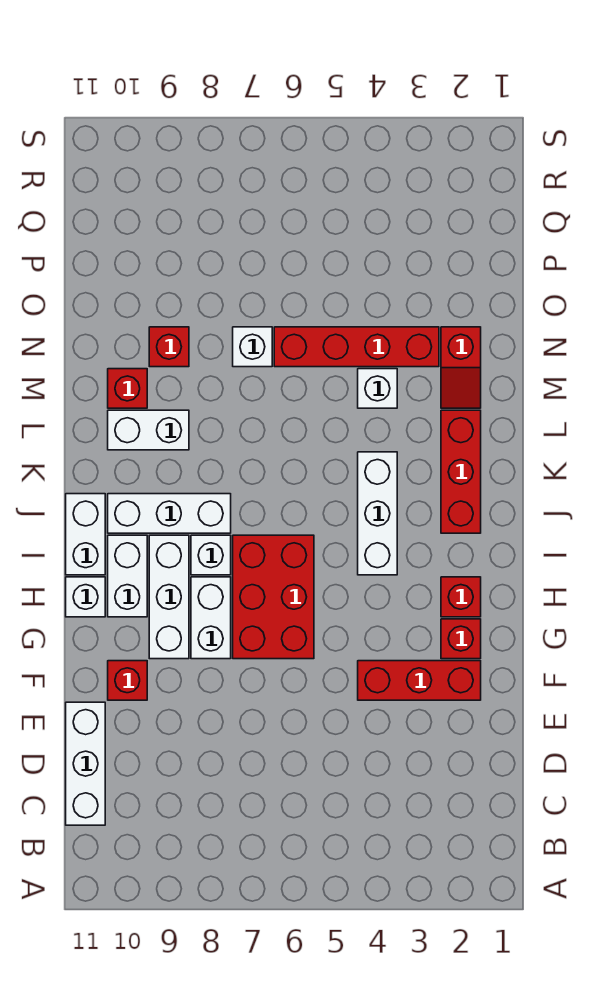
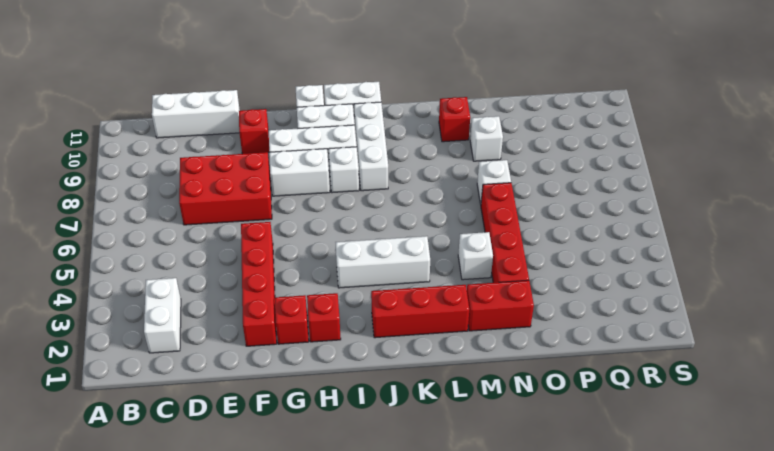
red 1x3 brick [358,661,481,700] -> red 1x4 brick [241,222,277,346]
red 2x3 brick [233,535,314,659] -> red 2x3 brick moved to [179,152,272,225]
white 1x2 brick [108,410,189,450] -> white 1x2 brick moved to [144,278,181,353]
red 1x2 slope [441,327,481,408] -> red 1x2 brick [467,280,534,331]
red 1x1 brick [149,327,189,367] -> white 1x1 brick [470,116,503,161]

